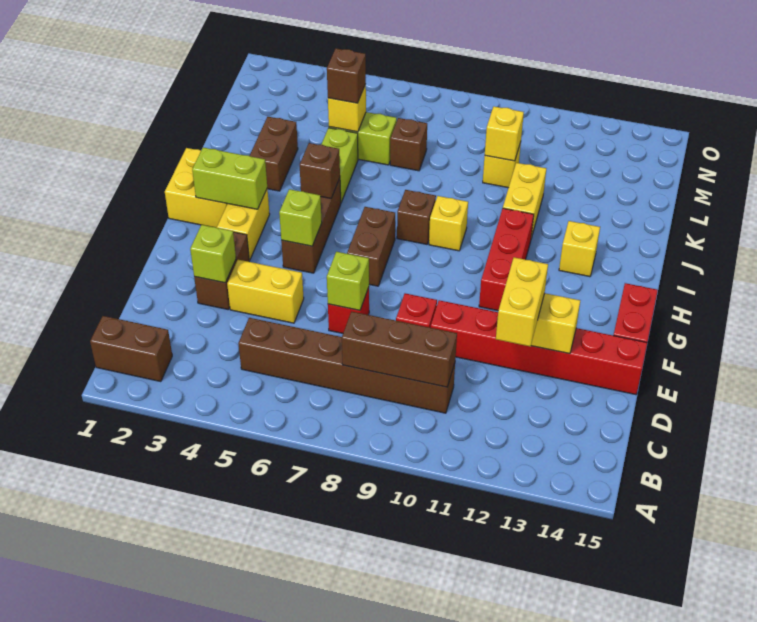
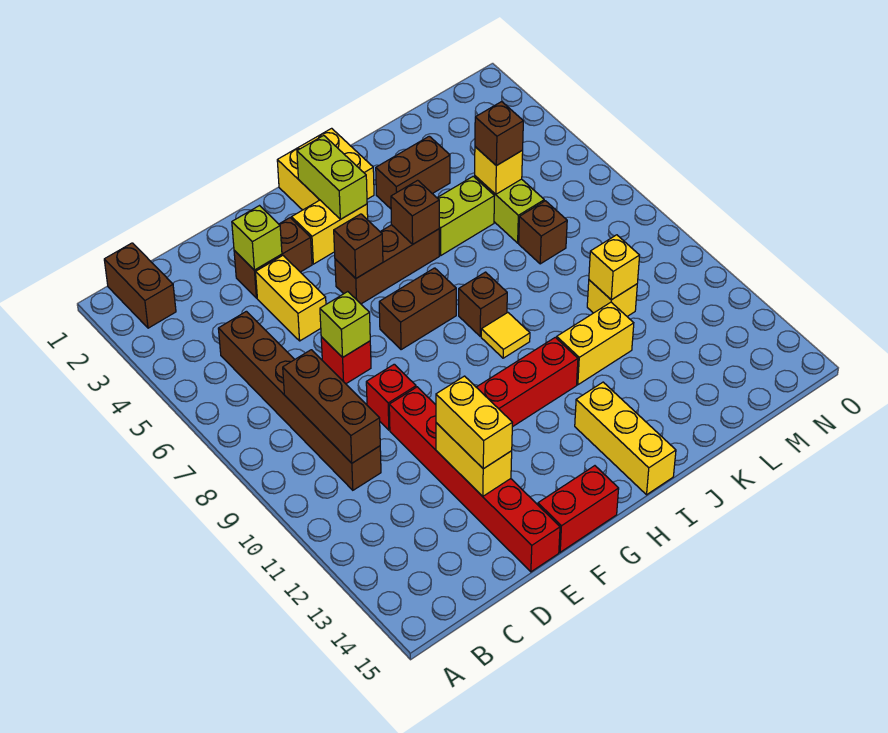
yellow 1x2 brick [496,257,548,346] -> yellow 1x2 brick turned to [436,376,512,469]
lime 1x1 brick [279,189,322,246] -> brown 1x1 brick [334,214,383,278]
yellow 1x1 brick [429,196,468,251] -> yellow 1x1 tile [481,313,530,358]
yellow 1x1 brick [559,221,600,277] -> yellow 1x3 brick [575,382,676,495]

